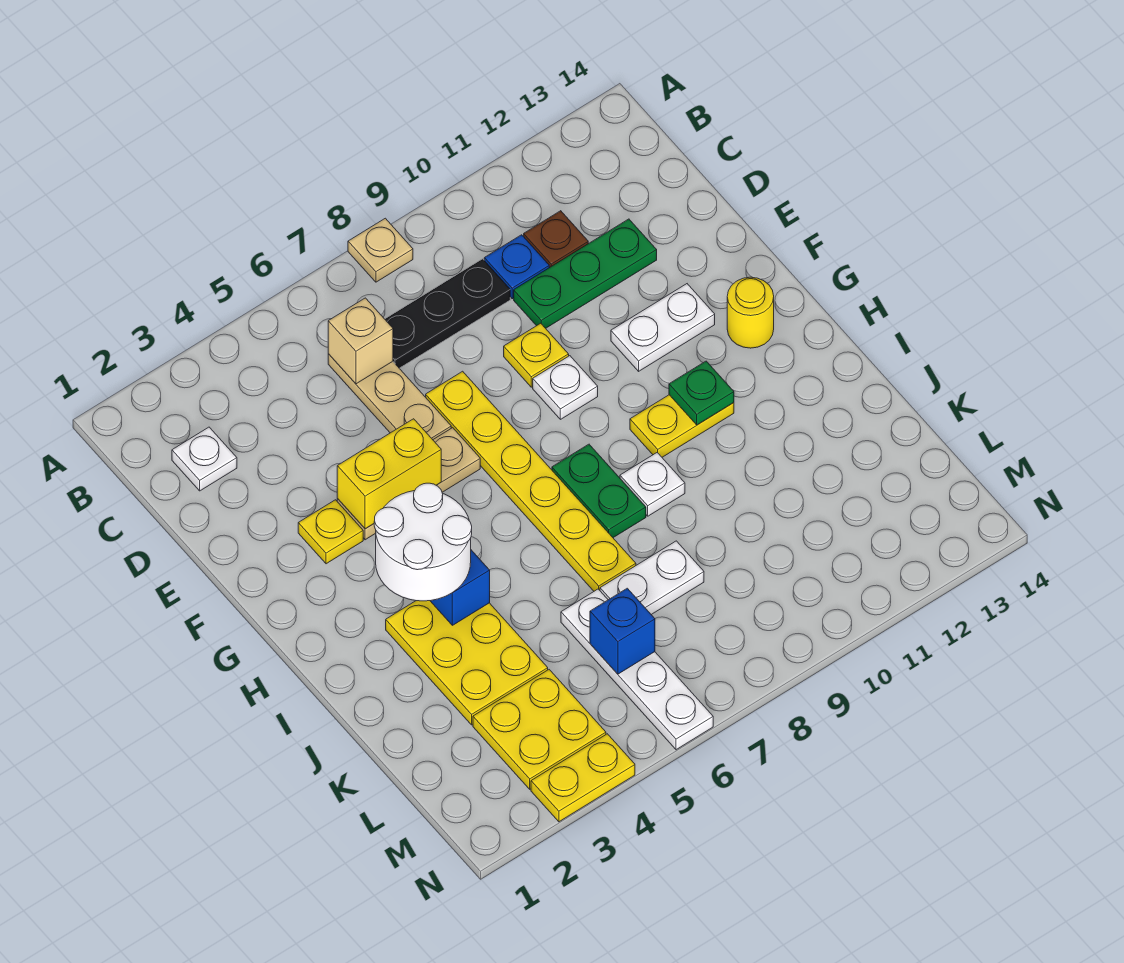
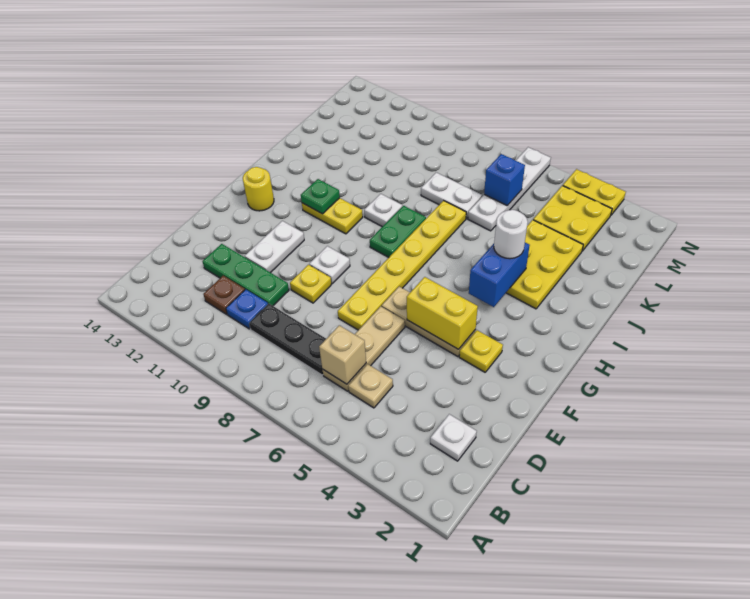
tan 1x1 plate [348,218,413,282] -> tan 1x1 plate moved to [348,364,393,408]
white 1x2 plate [611,284,715,371] -> white 1x2 plate turned to [245,221,304,273]
white 2x2 round brick [374,483,472,601] -> white 1x1 round brick [494,210,528,259]

